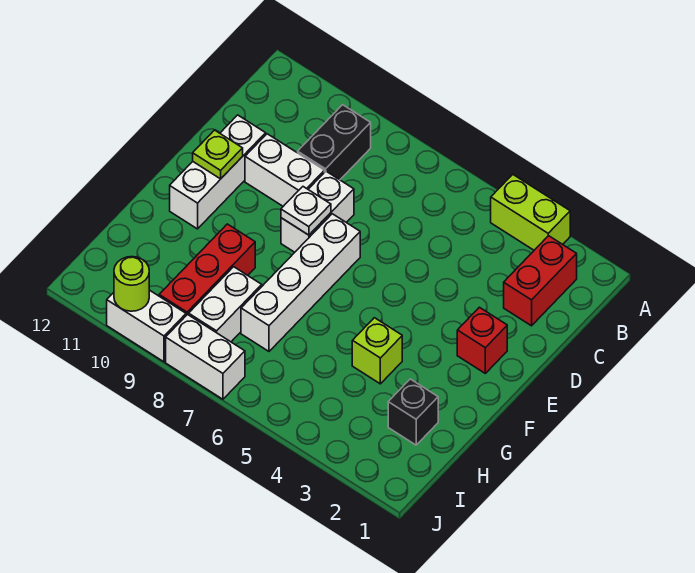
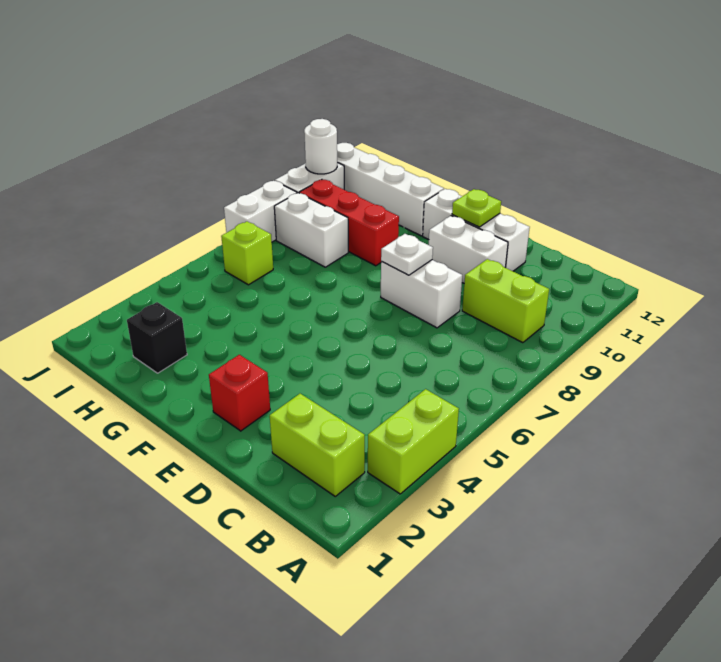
red 1x2 brick [504,236,577,326] -> lime 1x2 brick [270,394,365,496]
black 1x2 brick [298,105,371,180] -> lime 1x2 brick [462,259,549,343]
white 1x2 brick [245,134,324,206] -> white 1x2 brick turned to [429,216,508,283]
white 1x4 brick [241,214,360,351] -> white 1x4 brick moved to [337,143,444,236]
lime 1x1 brick [352,318,402,384] -> lime 1x1 brick moved to [221,221,273,285]
lime 1x1 round brick [114,257,149,311] -> white 1x1 round brick [304,119,337,174]

